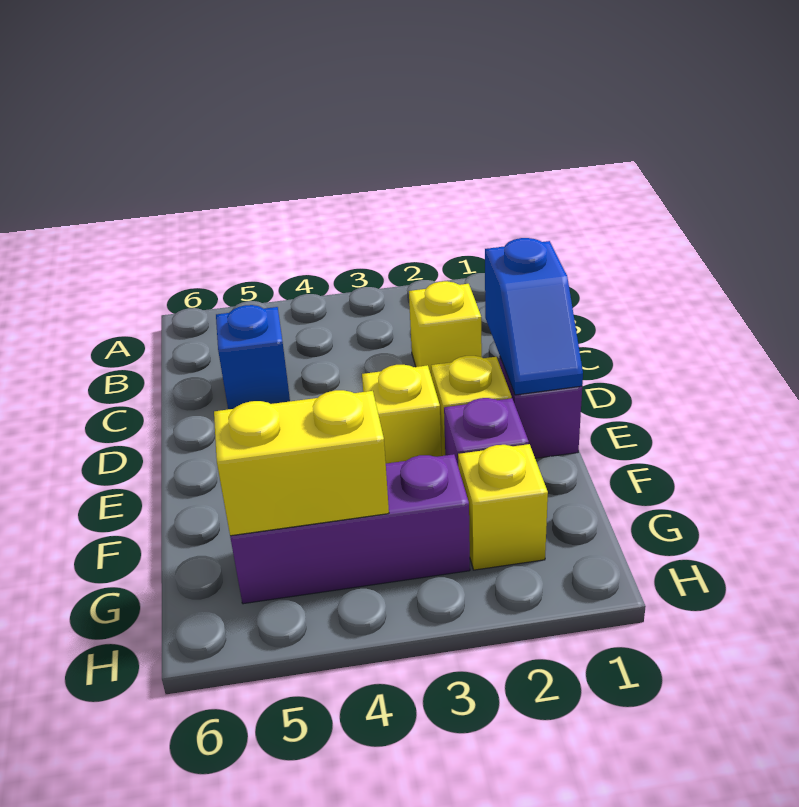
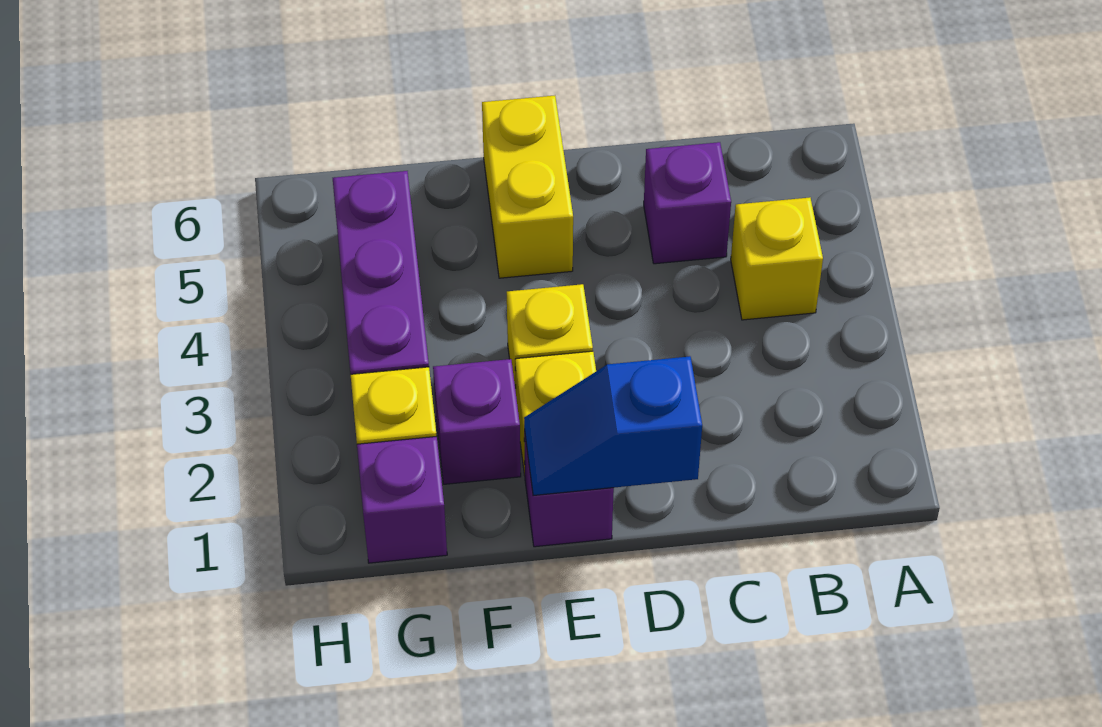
yellow 1x1 brick [409,281,482,377] -> yellow 1x1 brick moved to [731,198,823,320]
blue 1x1 brick [216,305,290,409] -> purple 1x1 brick [644,142,731,264]
none -> purple 1x1 brick [357,436,447,563]
yellow 1x2 brick [214,390,389,536] -> yellow 1x2 brick moved to [482,96,573,278]

